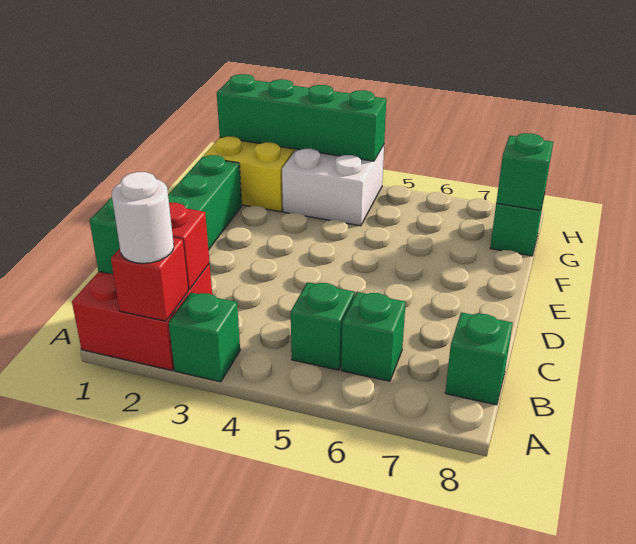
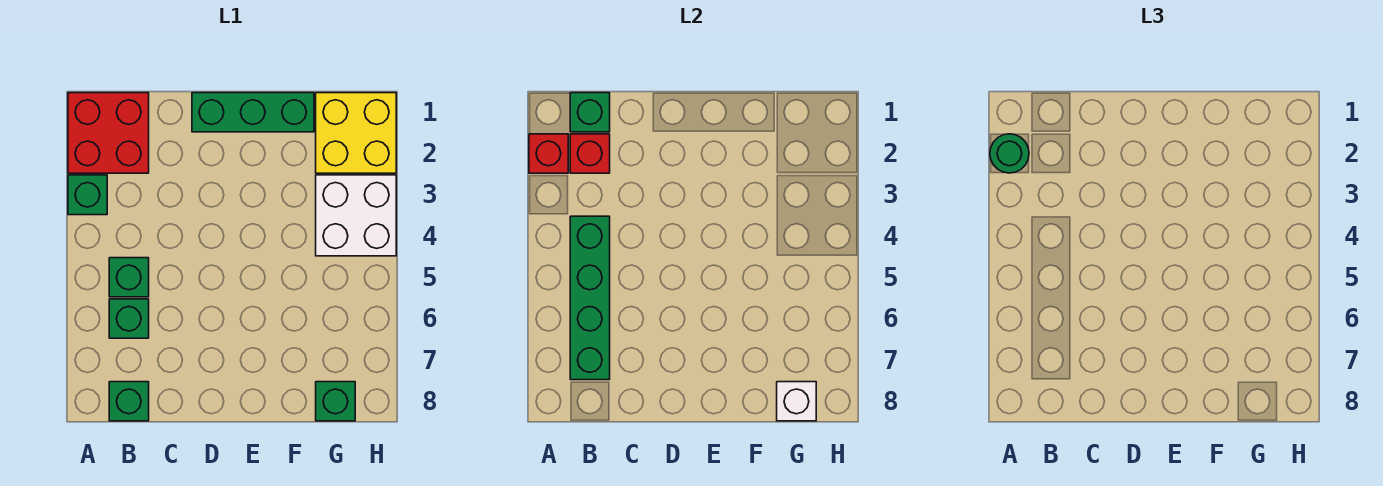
white 1x1 round brick [112,172,174,263] -> green 1x1 round brick [990,134,1029,173]
green 1x1 brick [496,133,553,210] -> white 1x1 brick [777,382,816,421]
green 1x4 brick [217,74,386,161] -> green 1x4 brick moved to [570,216,610,380]

